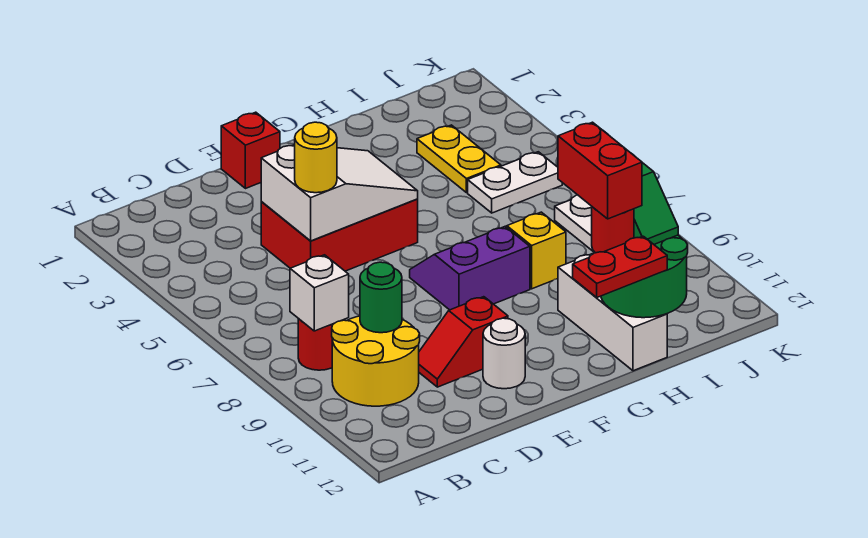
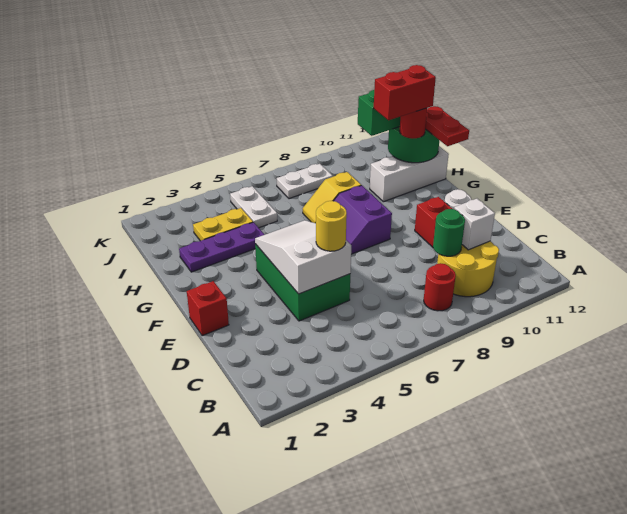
white 1x1 brick [290,255,349,331] -> white 1x1 brick moved to [454,199,495,250]
red 2x3 brick [261,199,418,271] -> green 2x3 brick [255,244,350,321]
none -> purple 1x3 plate [179,222,264,272]

